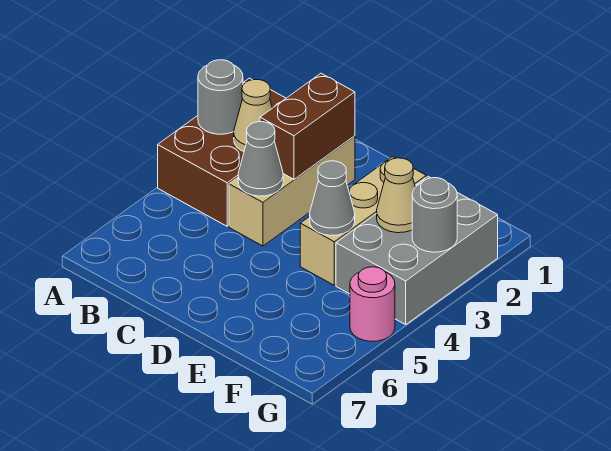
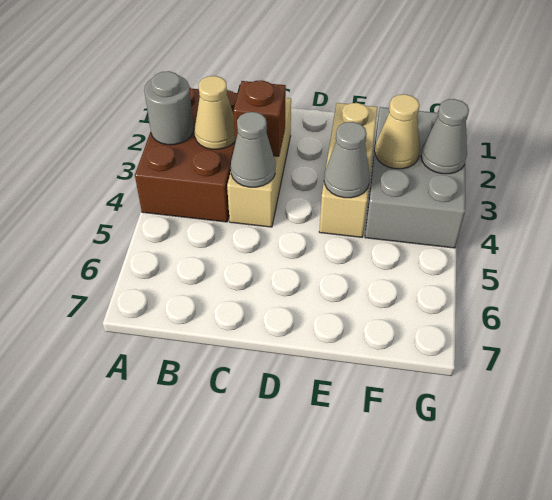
brown 1x2 brick [260,73,355,179] -> brown 1x1 brick [234,80,286,156]
grey 1x1 round brick [412,178,457,252] -> grey 1x1 cone [421,99,469,174]
pink 1x1 round brick [350,267,395,341] -> none

